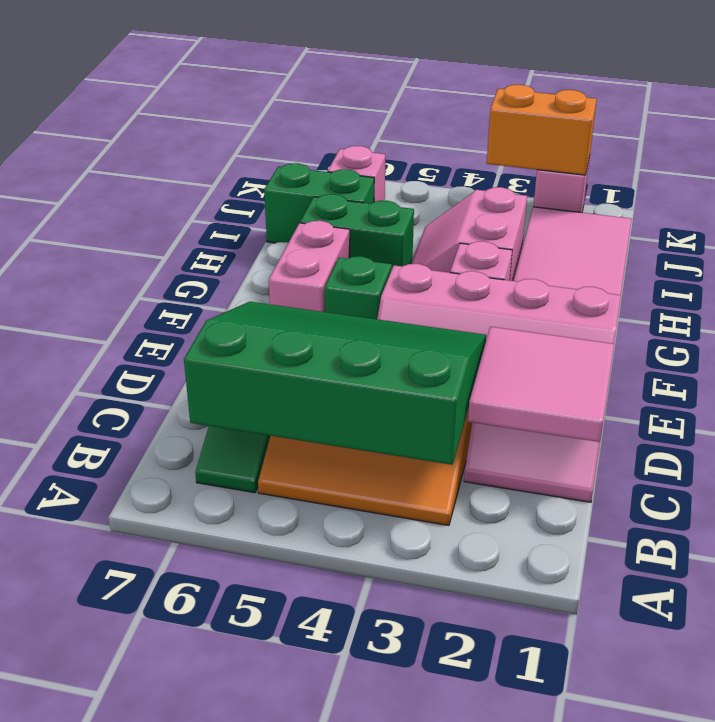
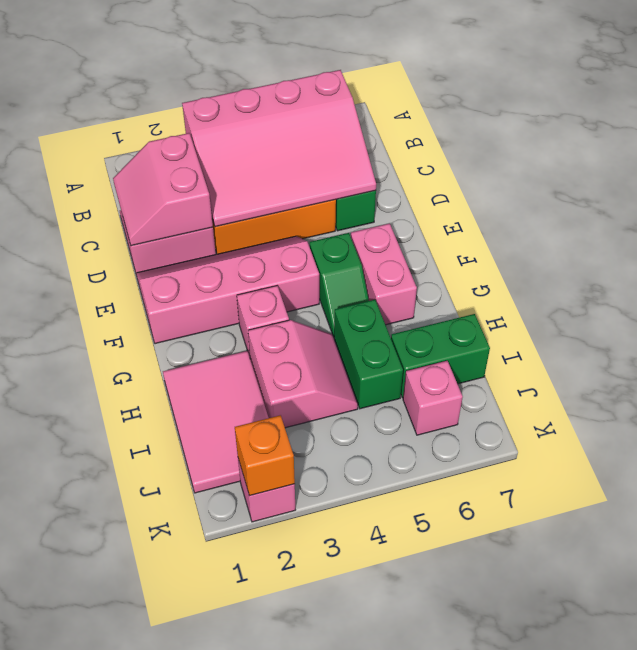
green 3x4 slope [184,302,486,465] -> pink 3x4 slope [182,70,376,227]
pink 2x2 tile [468,327,614,442] -> pink 2x2 slope [113,133,213,246]
green 1x2 brick [300,194,414,266] -> green 1x2 brick turned to [334,300,403,409]
orange 1x2 brick [487,85,597,175] -> orange 1x1 brick [235,415,295,496]

